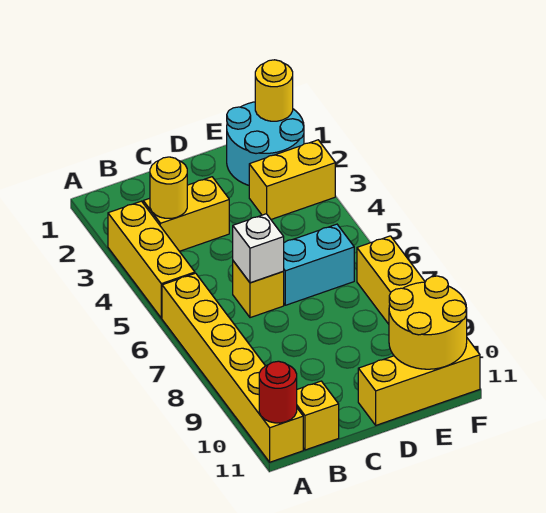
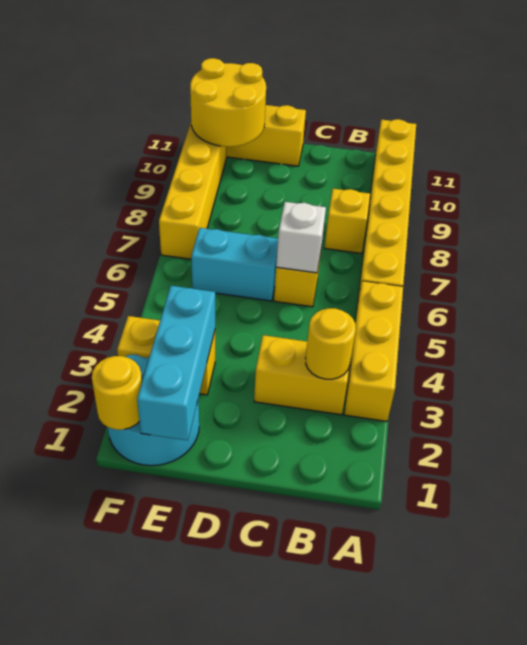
red 1x1 round brick [259,361,297,423] -> none
yellow 1x1 brick [297,381,339,450] -> yellow 1x1 brick moved to [324,189,370,253]
none -> cyan 1x3 brick [137,286,215,441]

